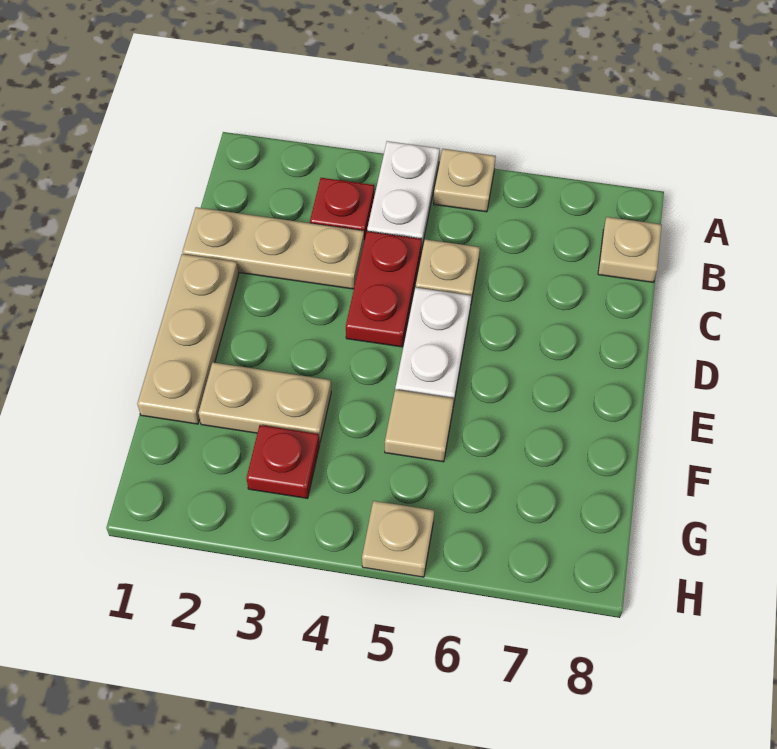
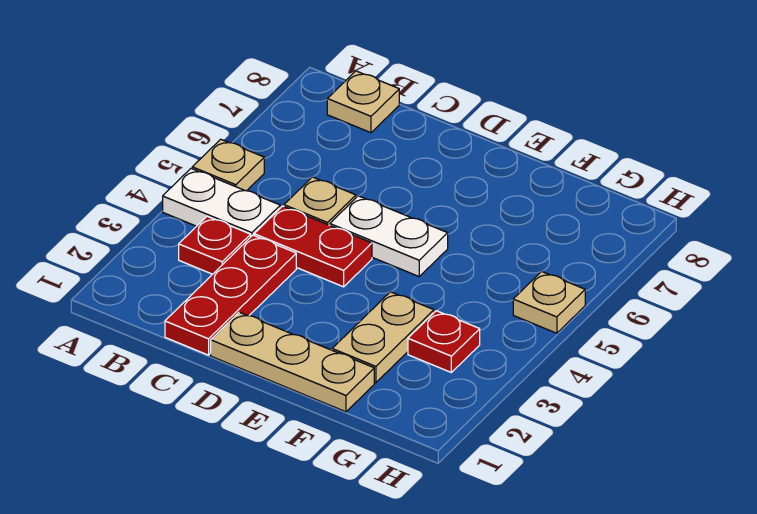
tan 1x3 plate [183,207,364,289] -> red 1x3 plate [165,235,296,355]
tan 1x1 tile [385,390,454,462] -> none

